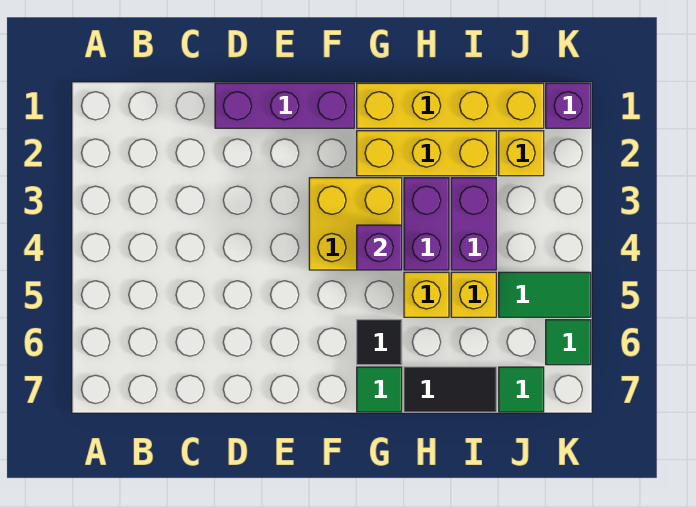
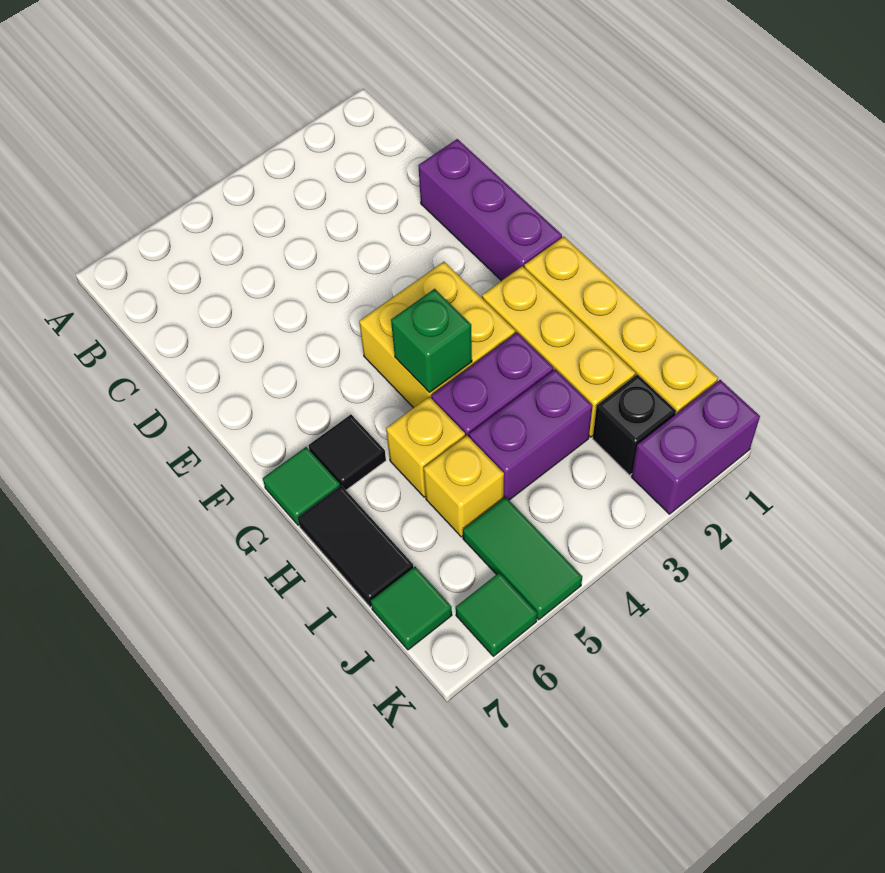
purple 1x1 brick [357,225,402,270] -> green 1x1 brick [391,289,472,393]
yellow 1x1 brick [499,131,544,176] -> black 1x1 brick [593,375,676,475]
purple 1x1 brick [546,83,591,128] -> purple 1x2 brick [632,380,760,514]

